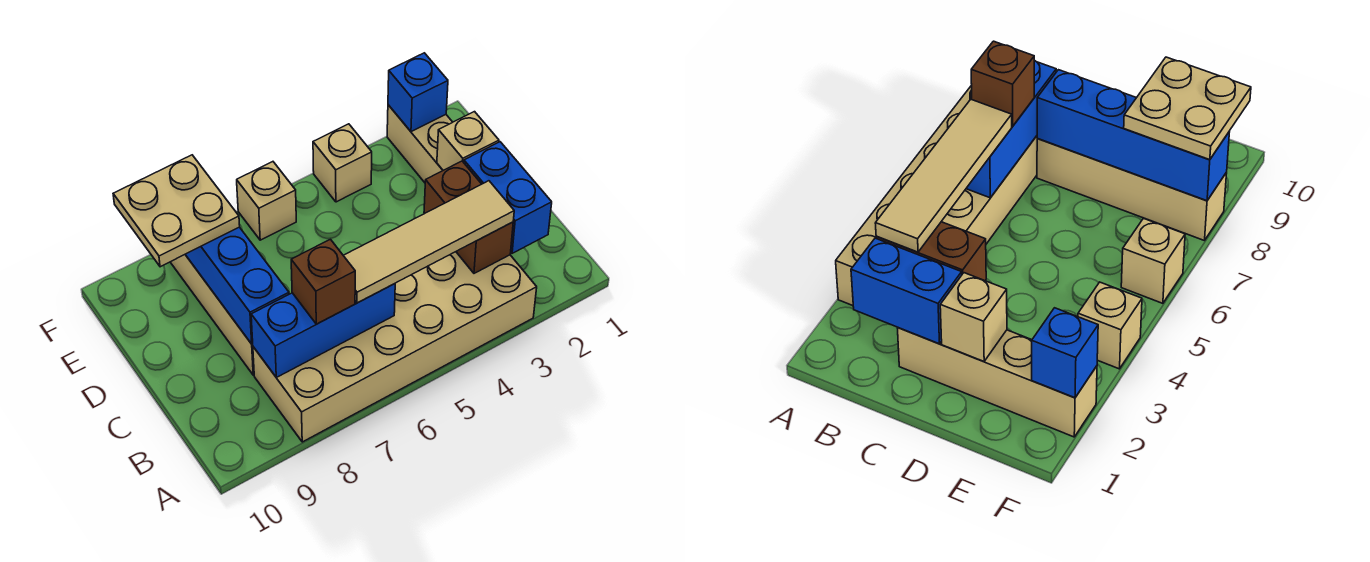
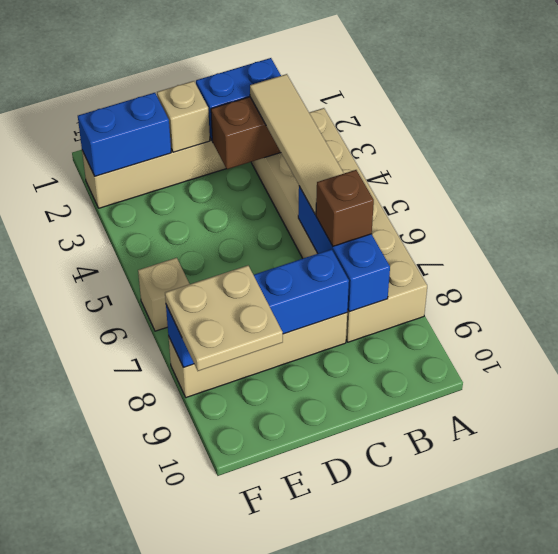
blue 1x1 brick [388,53,448,132] -> blue 1x2 brick [78,93,171,176]
tan 1x1 brick [313,124,372,202] -> none

